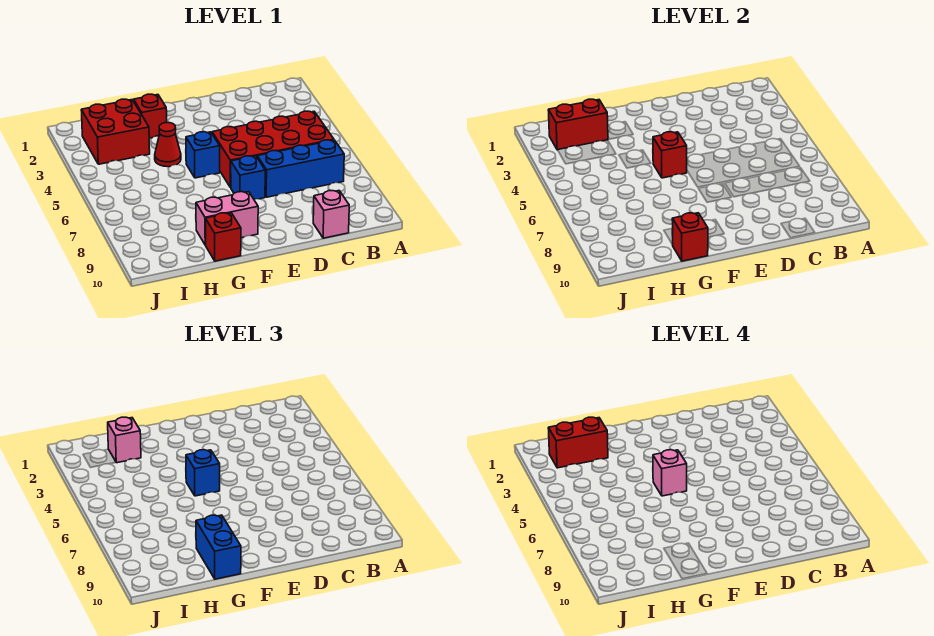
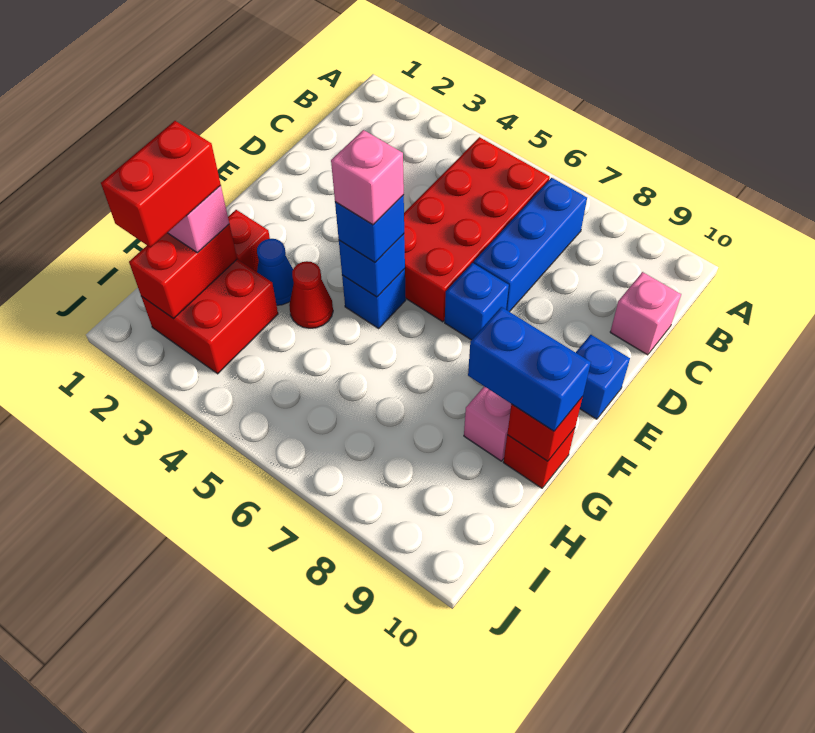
none -> blue 1x1 brick [576,335,630,419]
red 1x1 brick [653,132,687,178] -> blue 1x1 brick [339,234,405,297]
none -> blue 1x1 cone [257,239,294,305]

